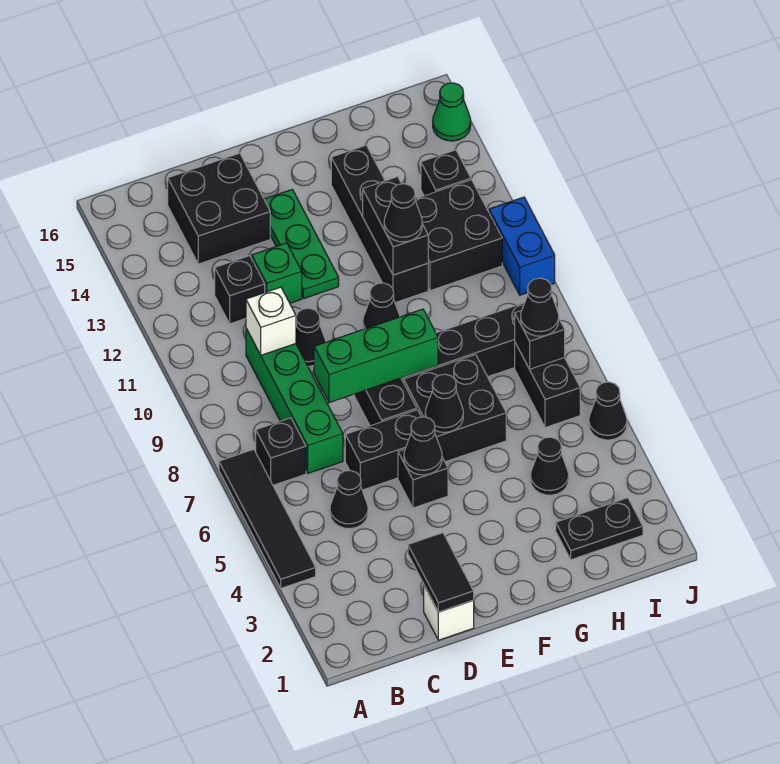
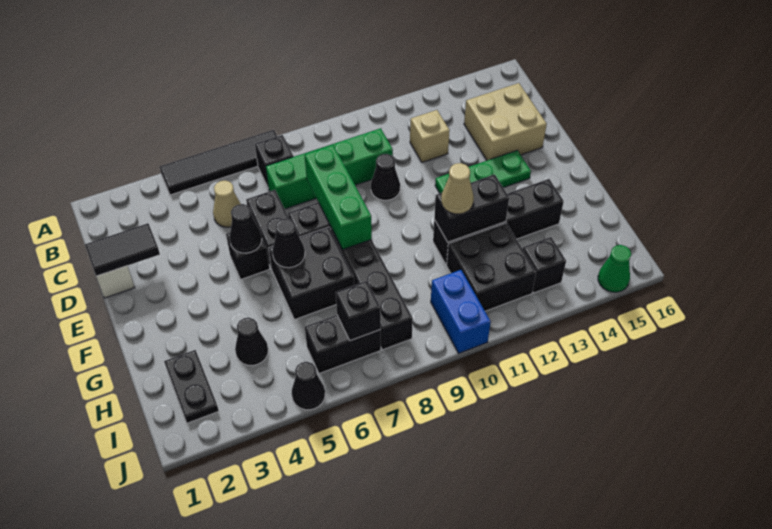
black 1x1 cone [330,470,368,529] -> tan 1x1 cone [213,180,241,227]
white 1x1 brick [246,287,296,355] -> none
black 1x1 brick [215,256,265,324] -> tan 1x1 brick [410,110,450,162]
black 2x2 brick [168,153,270,264] -> tan 2x2 brick [464,83,547,160]
green 1x1 brick [252,243,302,303] -> none
black 1x1 cone [363,283,400,329] -> none
black 1x1 cone [384,184,422,242] -> tan 1x1 cone [441,163,474,214]
black 1x1 cone [521,278,559,336] -> none
blue 1x2 brick [489,197,555,295] -> blue 1x2 brick turned to [431,270,491,353]

